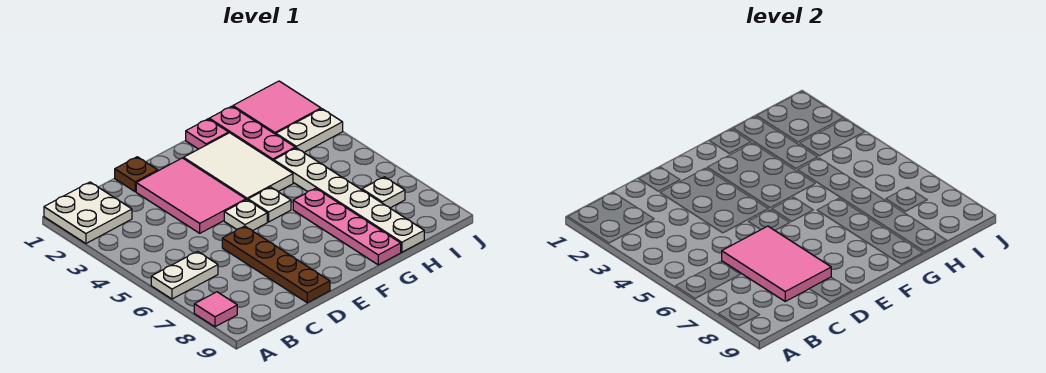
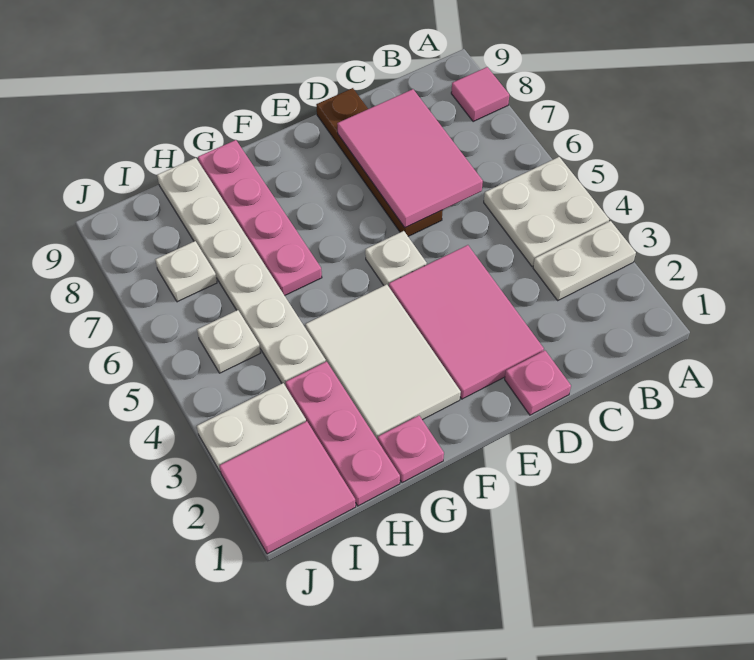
white 2x2 plate [44,182,132,243] -> white 2x2 plate moved to [484,157,609,266]
white 1x2 plate [151,251,218,299] -> white 1x2 plate moved to [533,221,636,300]
brown 1x1 plate [115,157,158,192] -> pink 1x1 plate [505,351,571,415]
white 1x1 plate [248,187,291,222] -> white 1x1 plate moved to [197,310,260,373]

